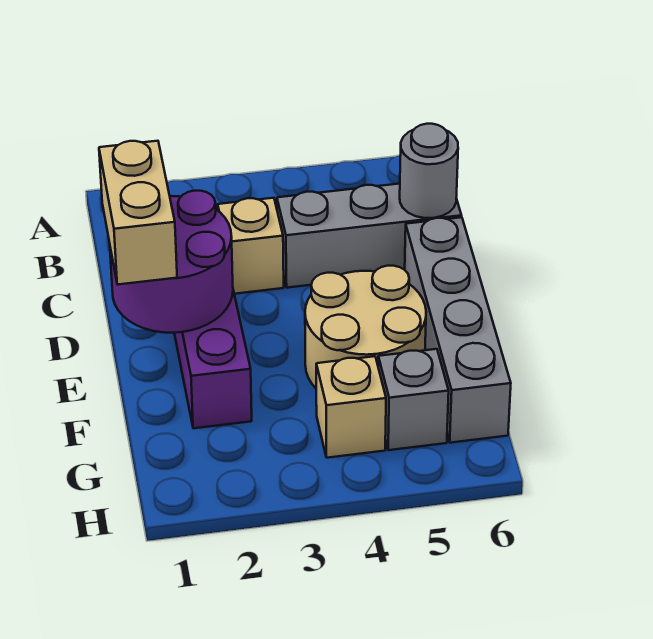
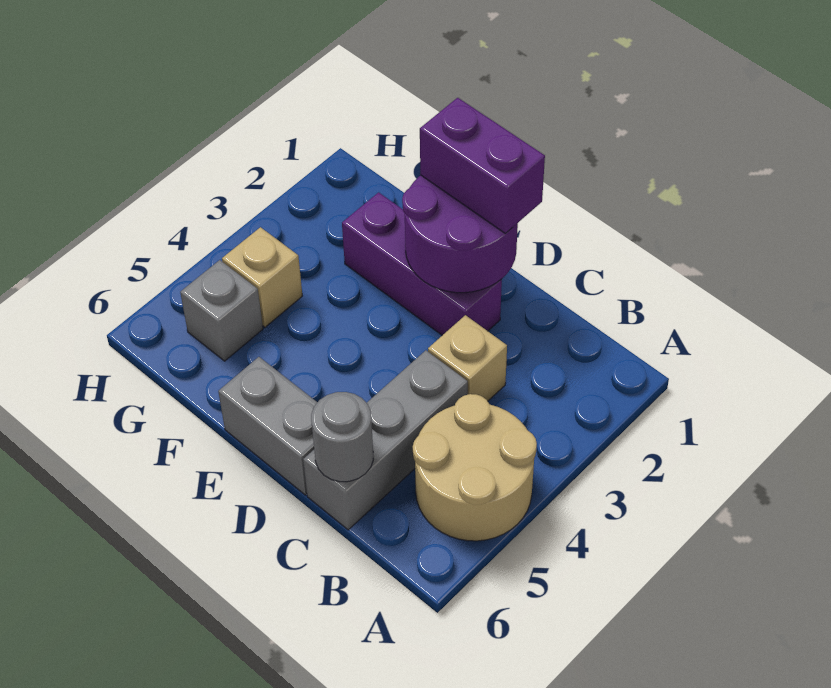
tan 1x2 brick [99,141,177,285] -> purple 1x2 brick [420,98,545,234]
grey 1x4 brick [405,217,511,443] -> grey 1x2 brick [218,357,317,495]
tan 2x2 round brick [305,266,426,388] -> tan 2x2 round brick moved to [413,394,537,541]

